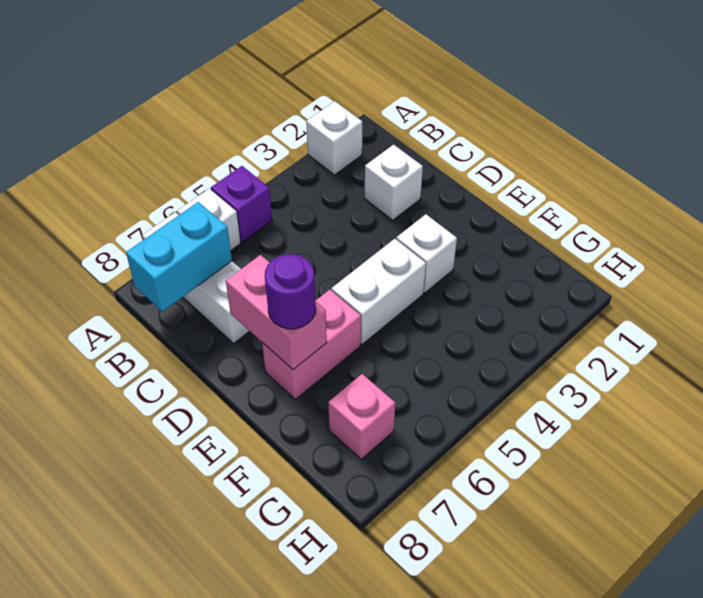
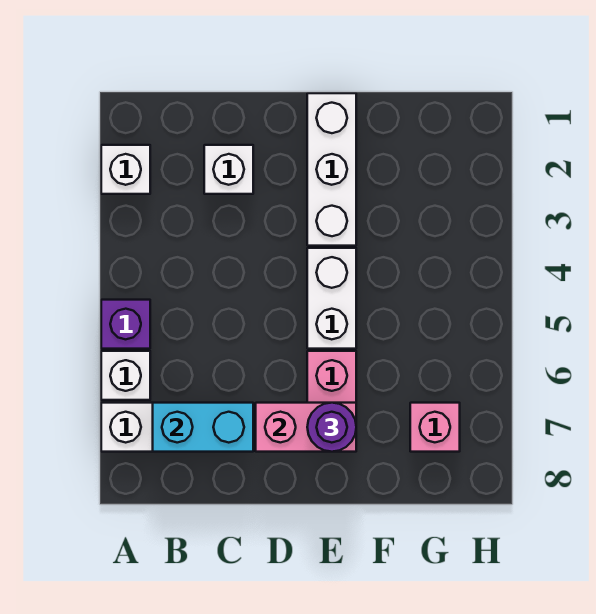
cyan 1x2 brick [126,202,232,312] -> cyan 1x2 brick turned to [153,403,253,452]
white 1x1 brick [396,214,457,293] -> white 1x3 brick [307,93,356,246]

